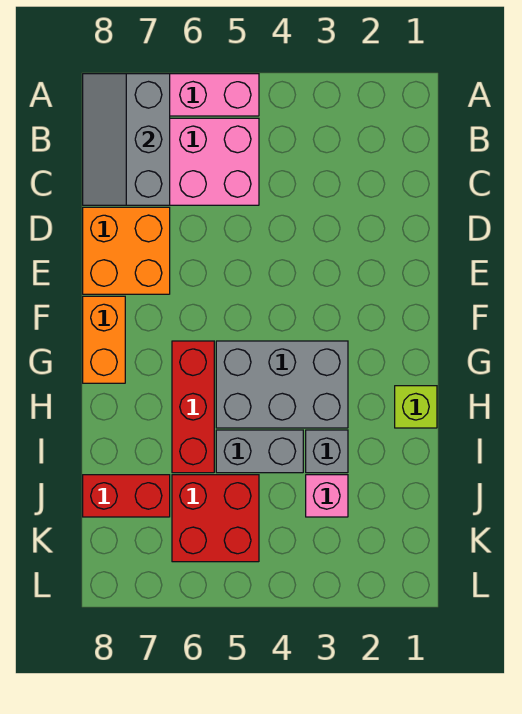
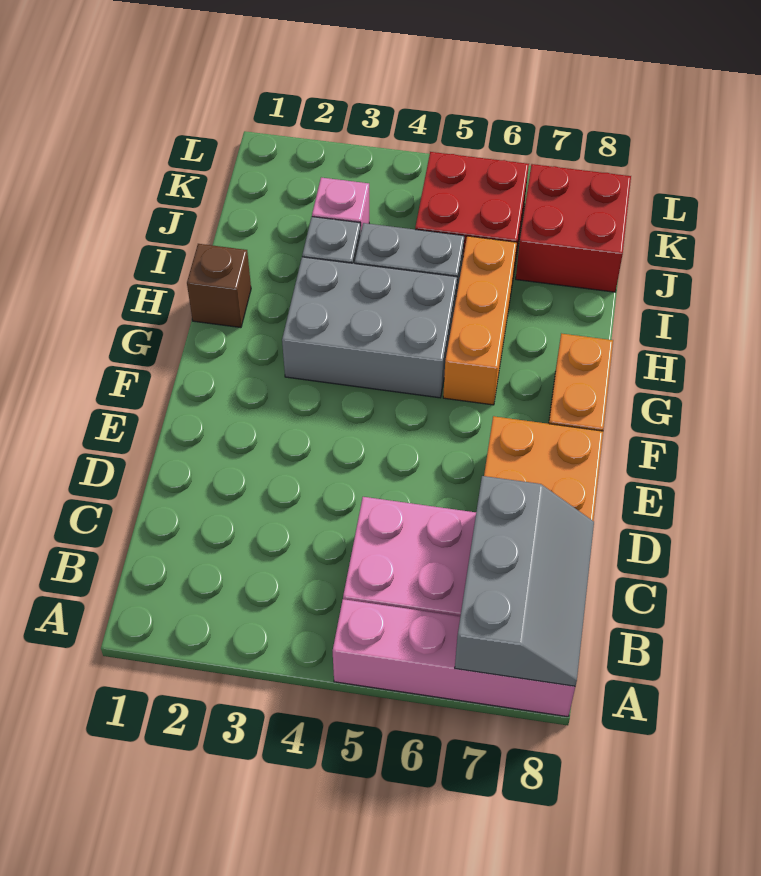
red 1x3 brick [172,341,214,473] -> orange 1x3 brick [443,236,517,405]
lime 1x1 brick [395,386,437,428] -> brown 1x1 brick [187,244,251,328]
red 1x2 brick [83,475,170,517] -> red 2x2 brick [516,164,631,292]

